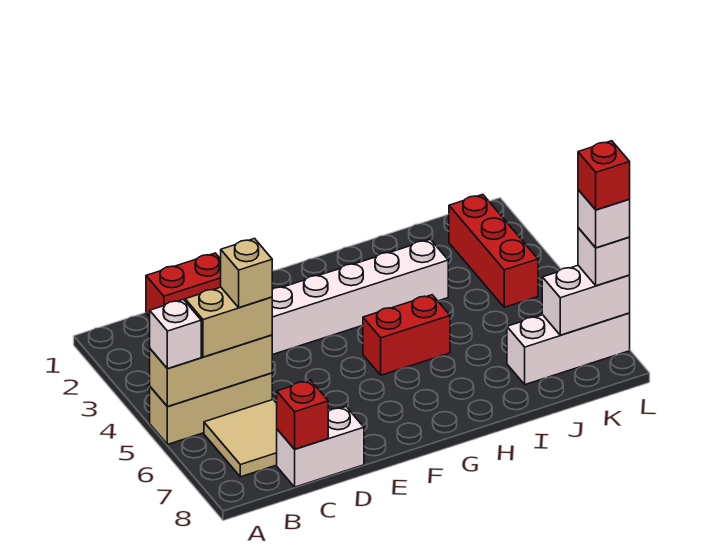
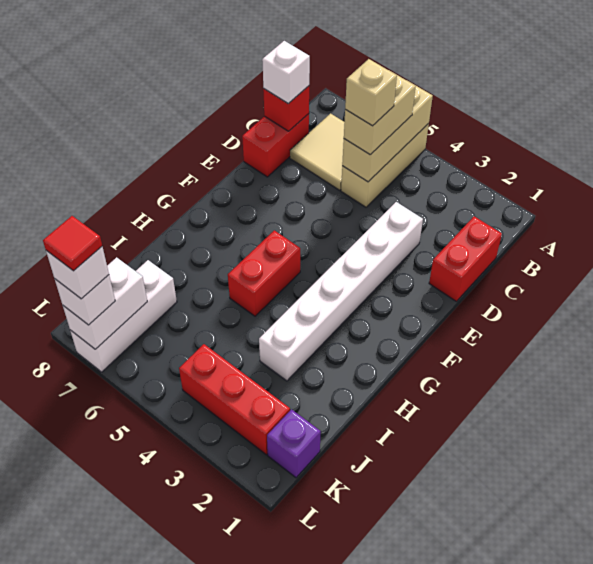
white 1x1 brick [150,299,201,369] -> white 1x1 brick moved to [262,41,310,104]
white 1x2 brick [277,407,364,487] -> red 1x2 brick [242,114,309,177]
none -> purple 1x1 brick [267,409,321,478]
red 1x1 brick [578,141,630,210] -> red 1x1 tile [43,216,102,271]

